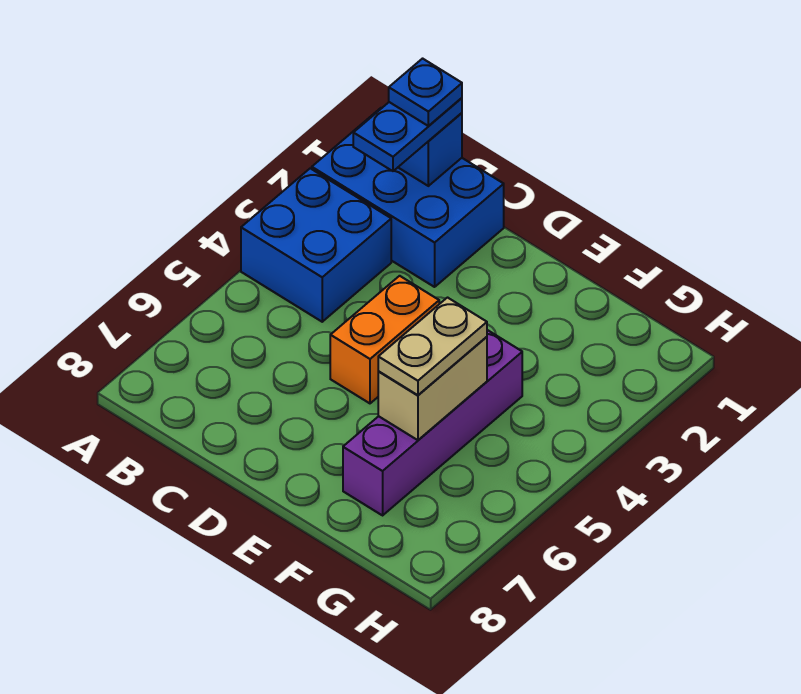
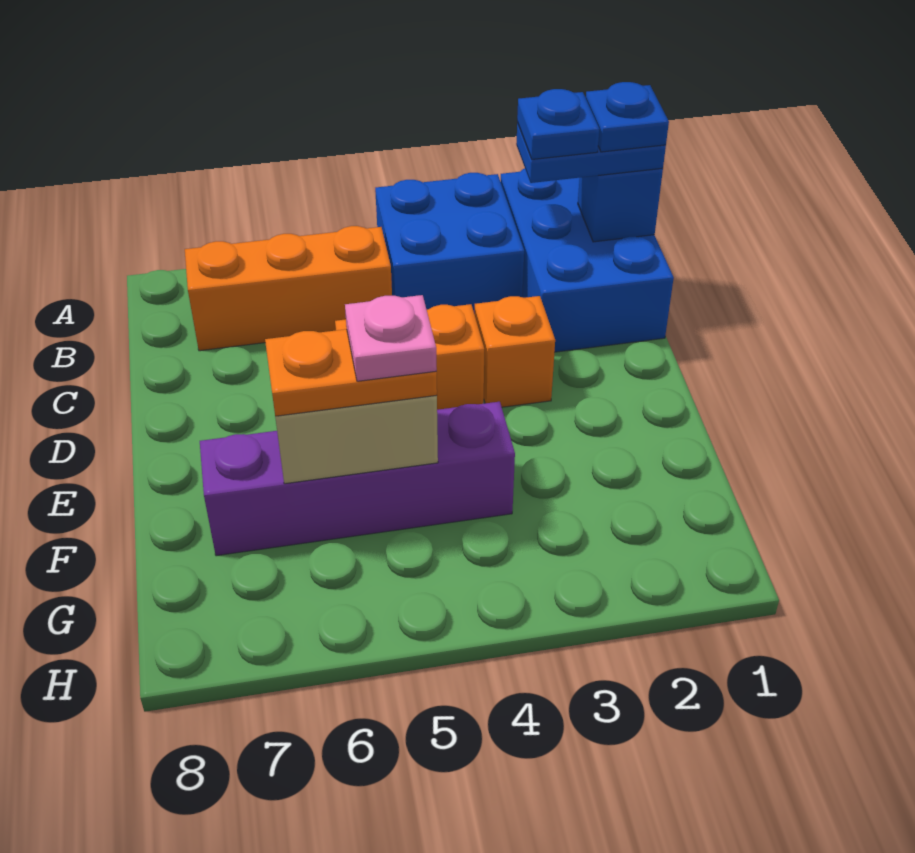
none -> blue 1x1 plate [517,89,600,159]
none -> orange 1x3 brick [185,226,392,351]
none -> orange 1x1 brick [475,296,555,407]
tan 1x2 plate [378,298,487,395] -> orange 1x2 plate [265,329,437,416]
none -> pink 1x1 plate [345,295,437,381]

